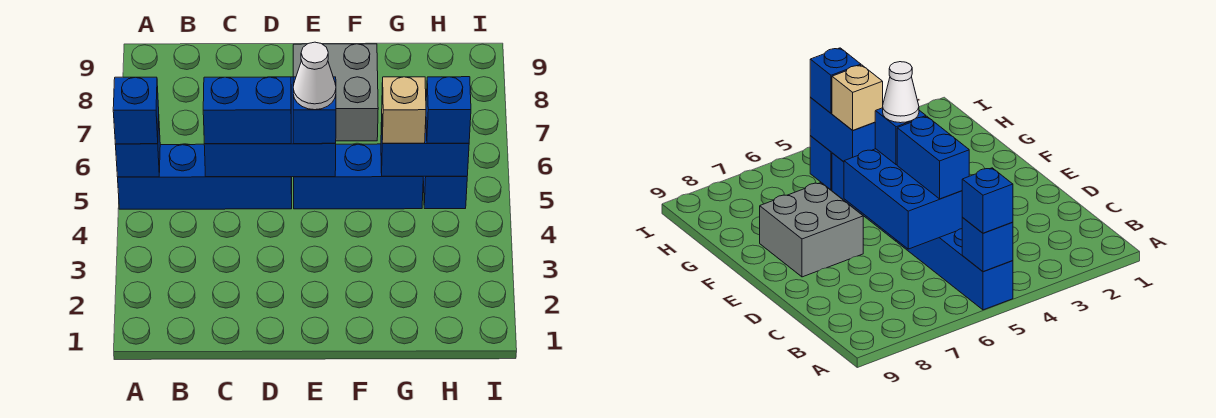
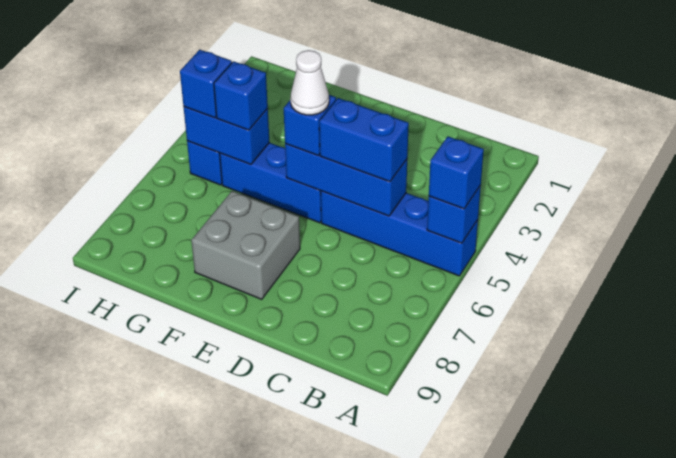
blue 2x3 brick [204,77,336,177] -> blue 1x3 brick [285,144,407,216]
tan 1x1 brick [382,77,426,143] -> blue 1x1 brick [214,61,268,130]

